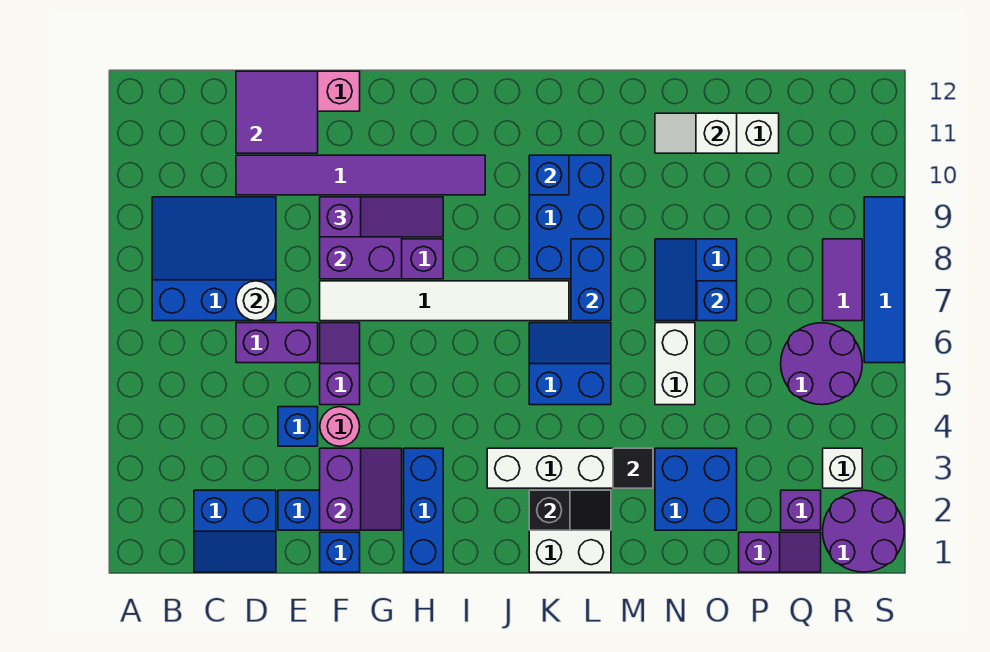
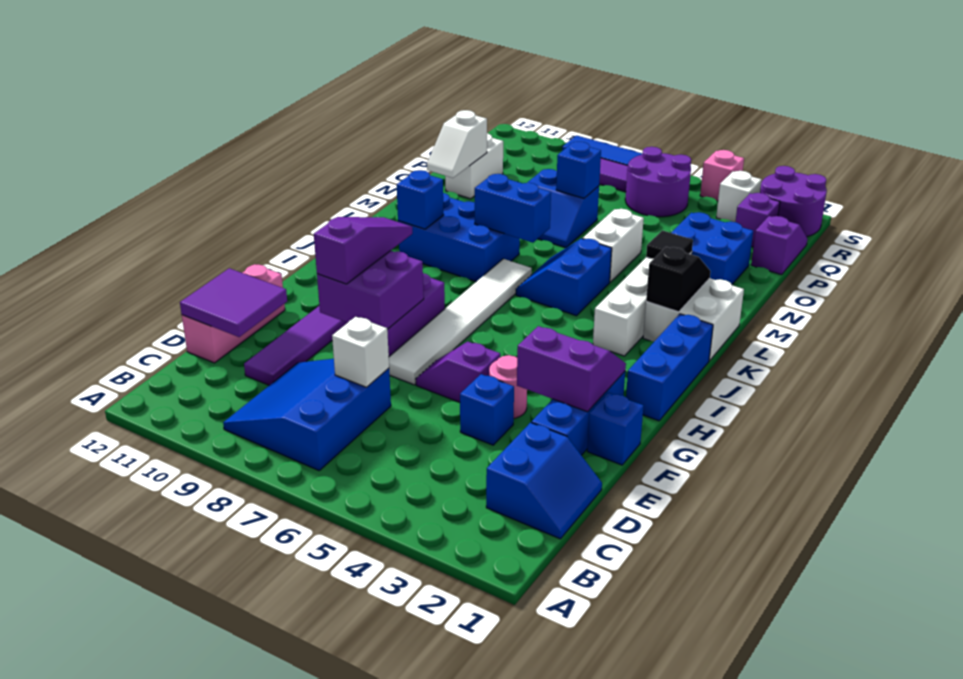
purple 1x2 brick [236,323,318,363] -> none
white 1x1 round brick [236,281,276,321] -> white 1x1 brick [332,317,389,387]
blue 1x3 brick [404,448,443,572] -> blue 1x3 brick turned to [626,314,713,421]
white 1x2 brick [655,323,695,405] -> white 1x2 brick turned to [583,209,644,282]
none -> pink 1x1 brick [700,150,744,201]

